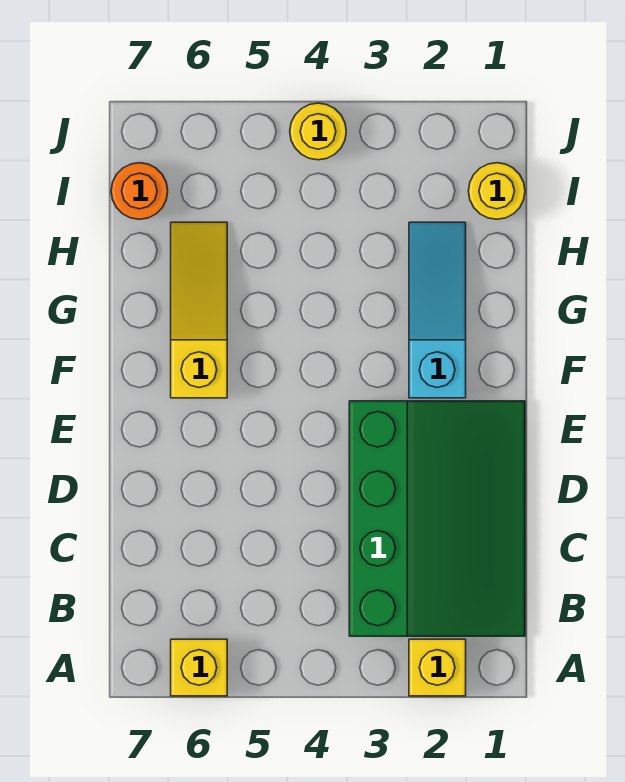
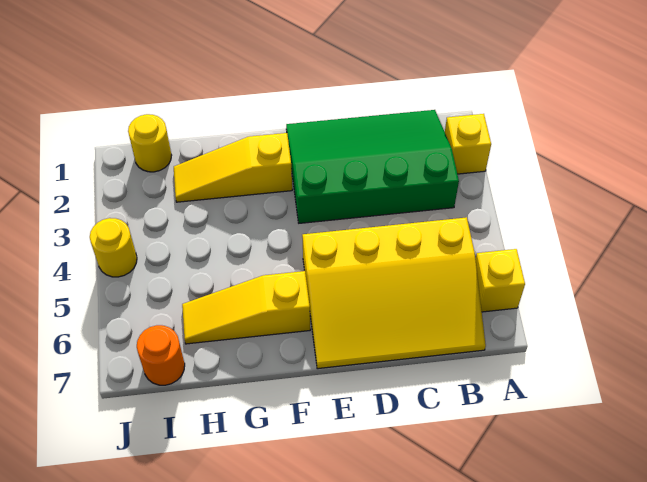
none -> yellow 3x4 slope [302,217,486,369]
cyan 1x3 slope [409,222,466,398] -> yellow 1x3 slope [174,133,292,202]

